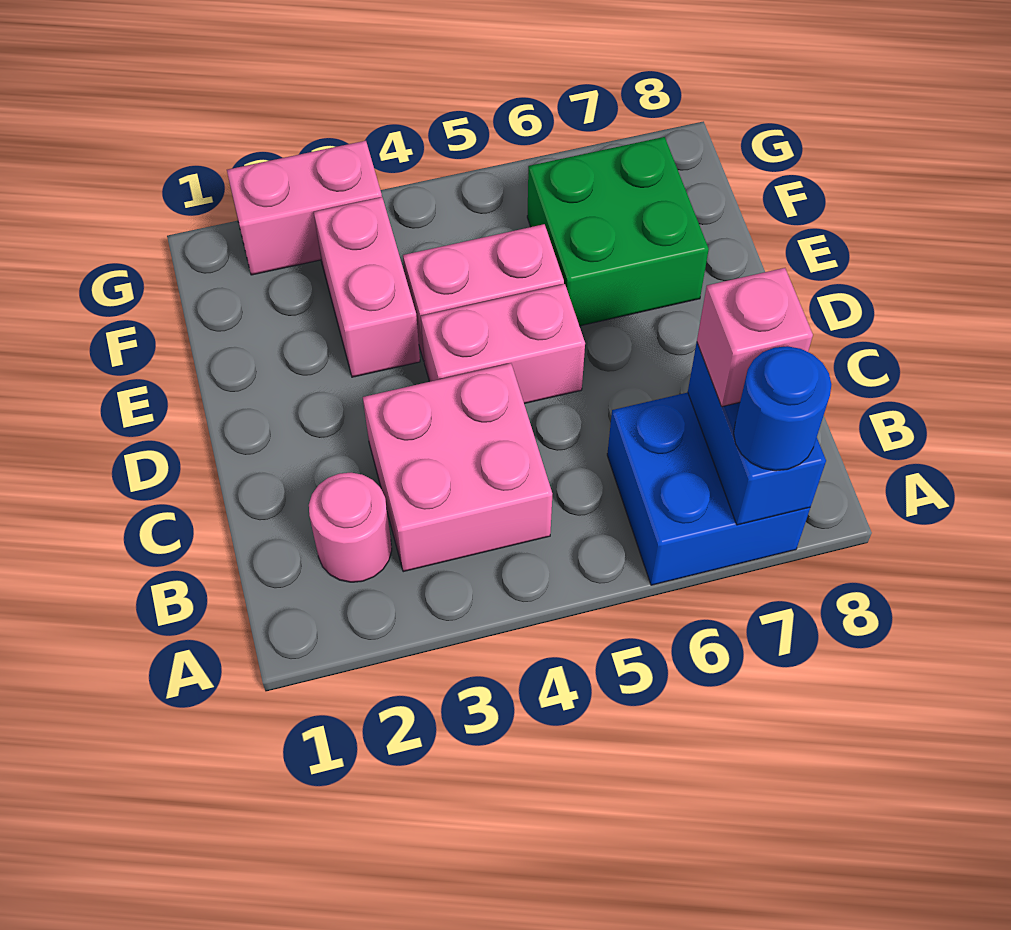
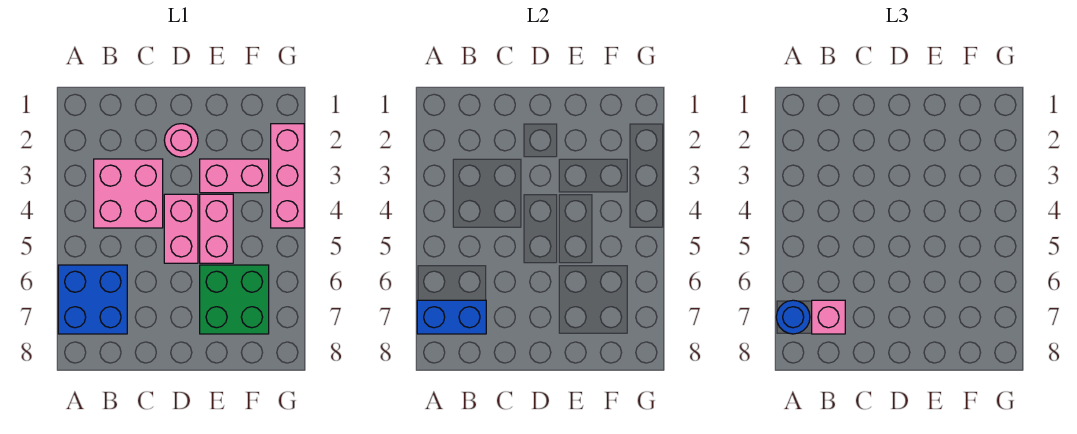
pink 1x1 round brick [309,473,392,582] -> pink 1x1 round brick moved to [164,124,198,157]
pink 1x2 brick [227,141,382,275] -> pink 1x3 brick [271,124,304,228]

